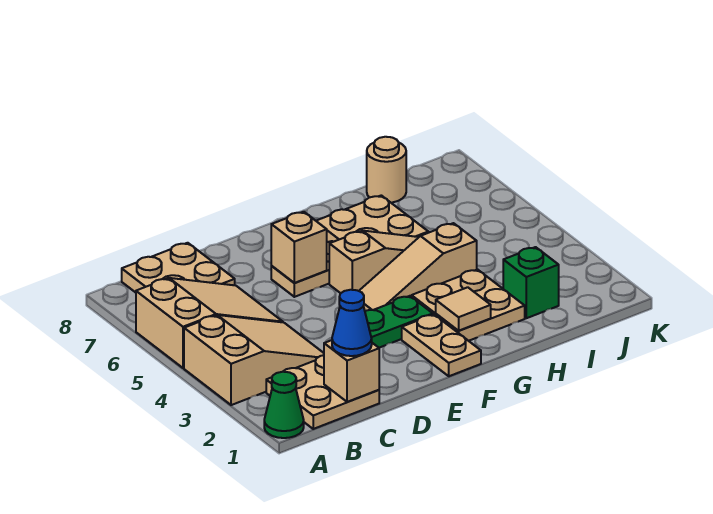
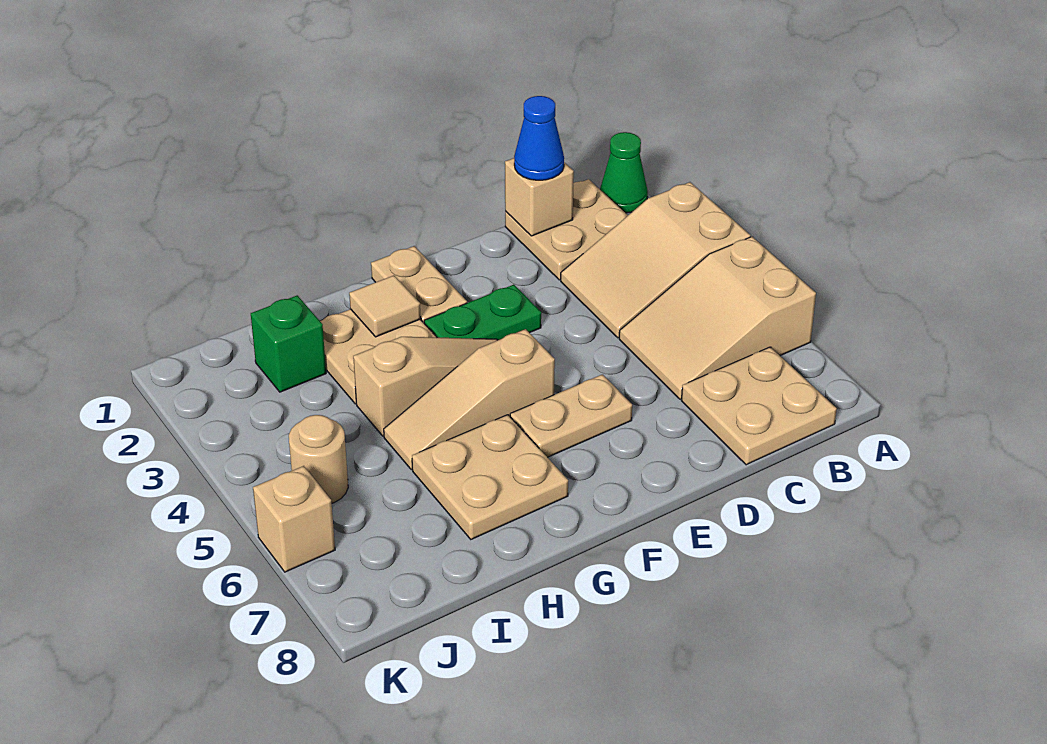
tan 1x1 brick [271,212,327,283] -> tan 1x1 brick moved to [253,466,335,572]
tan 1x1 round brick [367,137,406,203] -> tan 1x1 round brick moved to [289,415,348,503]

